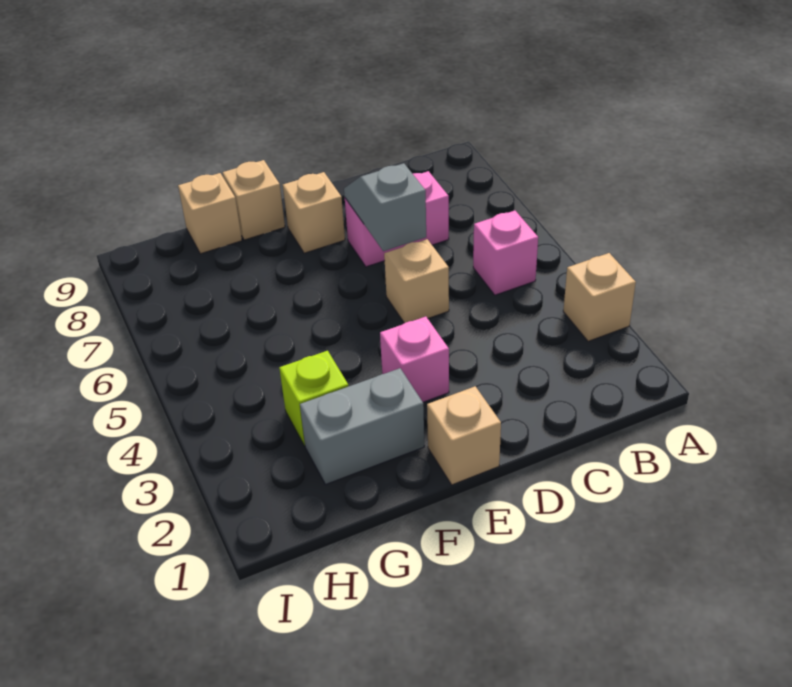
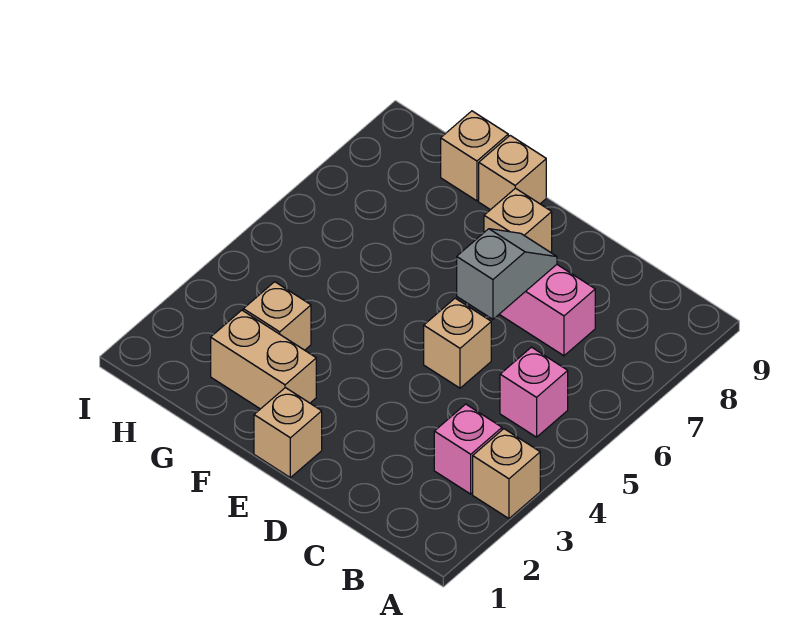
pink 1x1 brick [380,317,449,402] -> pink 1x1 brick moved to [434,404,502,494]
grey 1x2 brick [300,368,424,485] -> tan 1x2 brick [211,310,316,409]
lime 1x1 brick [279,351,349,446] -> tan 1x1 brick [243,282,311,350]

